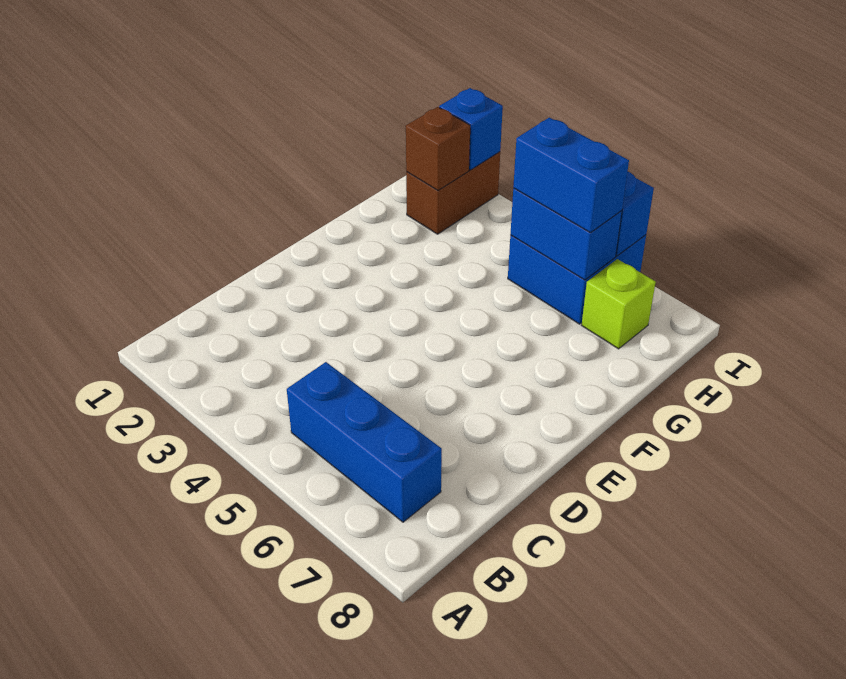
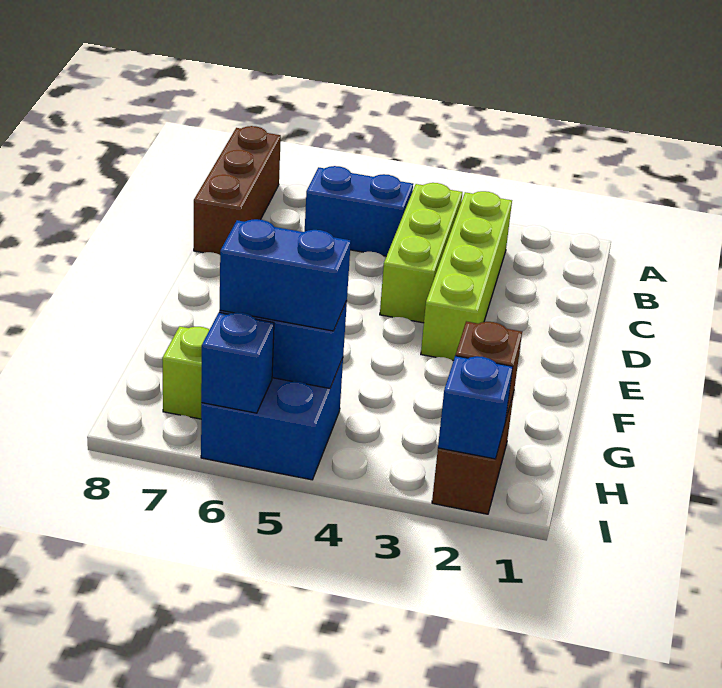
none -> brown 1x3 brick [194,126,281,255]
none -> lime 1x4 brick [421,191,512,361]
none -> lime 1x3 brick [380,183,462,323]
blue 1x3 brick [287,362,442,522] -> blue 1x2 brick [305,166,413,256]

